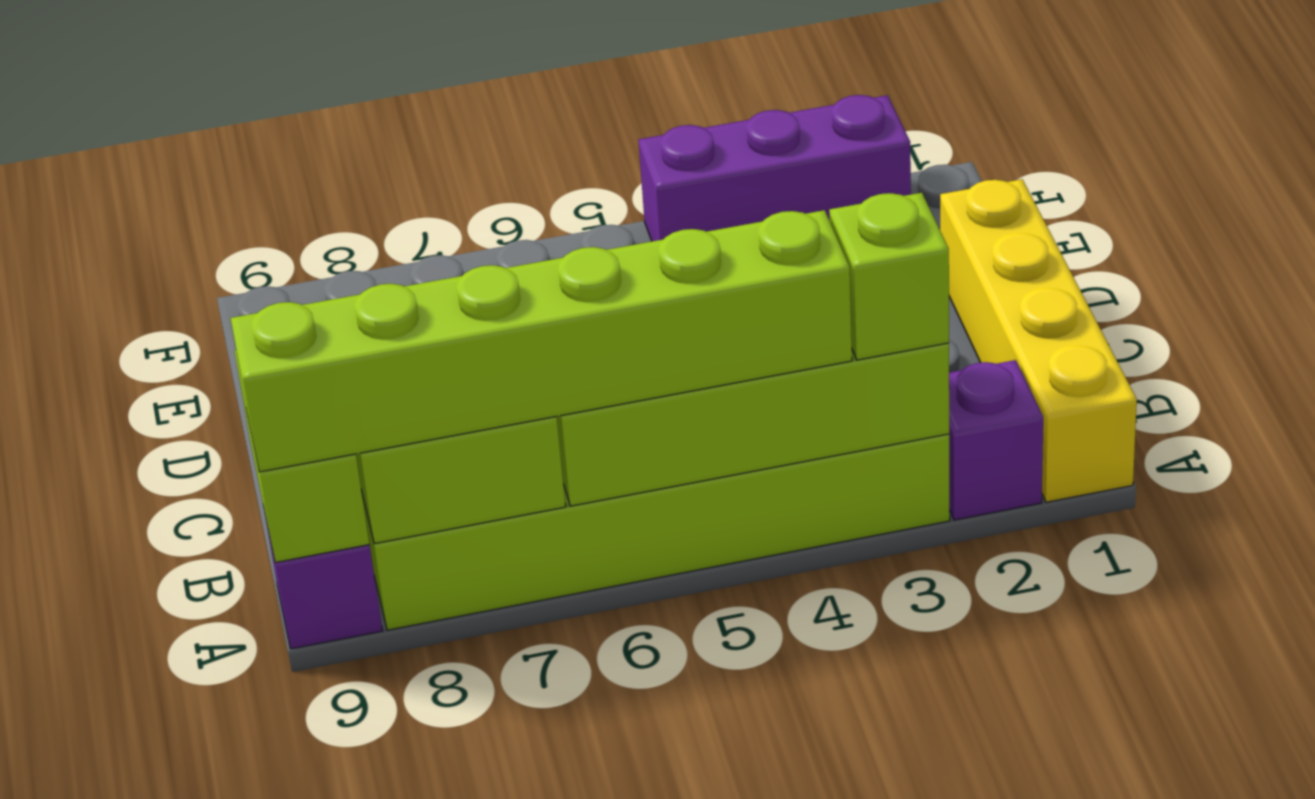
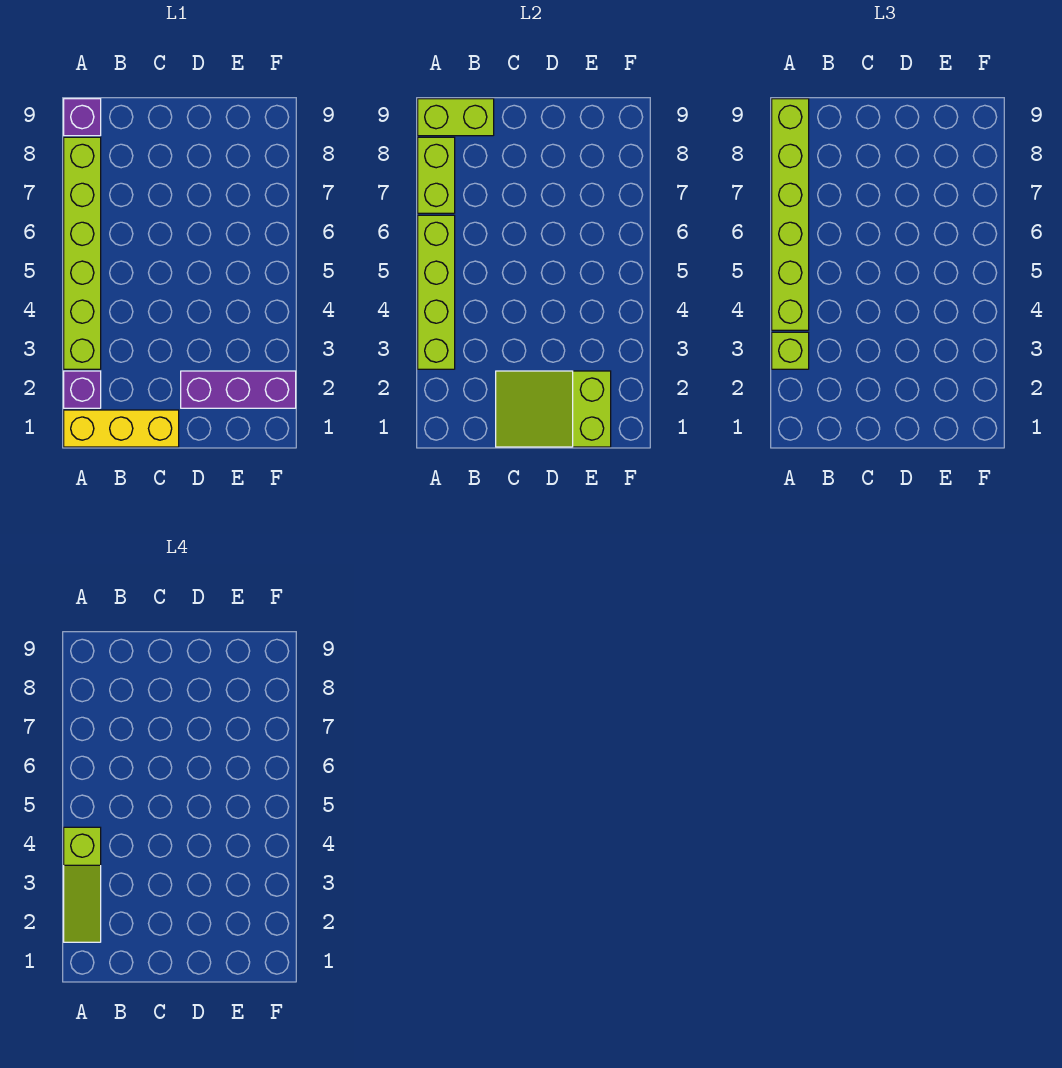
yellow 1x4 brick [940,179,1137,502] -> yellow 1x3 brick [64,410,179,447]
none -> lime 1x3 slope [64,827,101,942]
none -> lime 2x3 slope [496,371,611,447]
purple 1x3 brick [638,95,911,241] -> purple 1x3 brick turned to [181,371,296,408]

